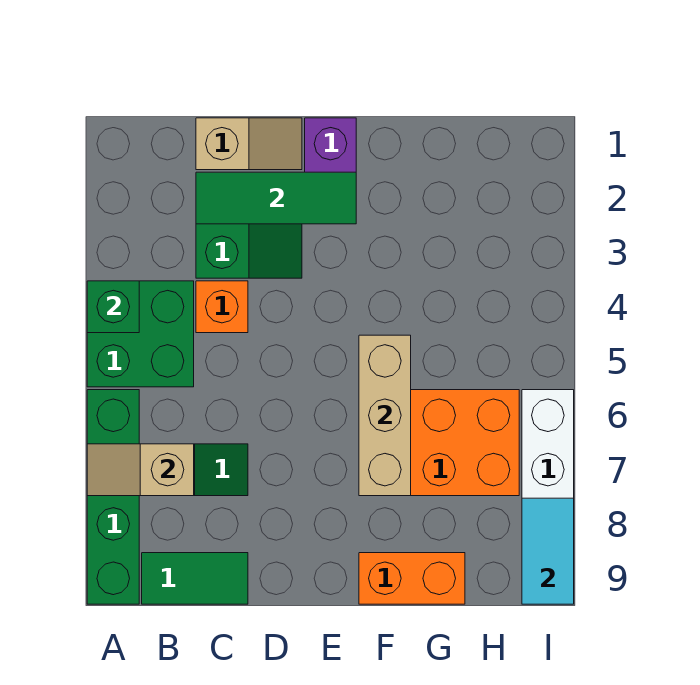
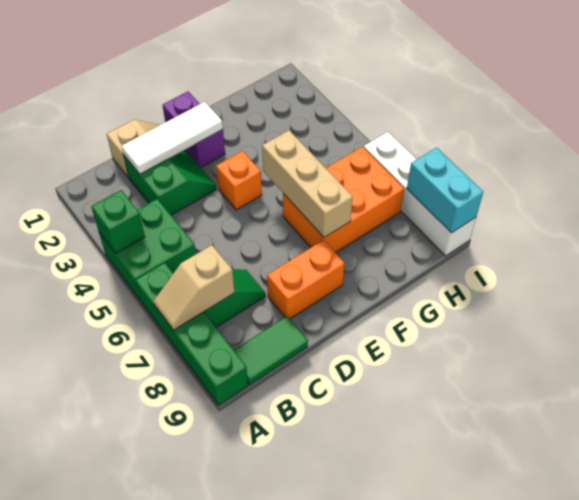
green 1x3 tile [196,172,356,224] -> white 1x3 tile [122,102,223,174]
orange 1x1 brick [196,281,248,333] -> orange 1x1 brick moved to [216,151,262,210]
orange 1x2 brick [359,553,465,604] -> orange 1x2 brick moved to [267,240,344,319]
cyan 1x2 tile [522,498,574,604] -> cyan 1x2 brick [407,148,483,233]

